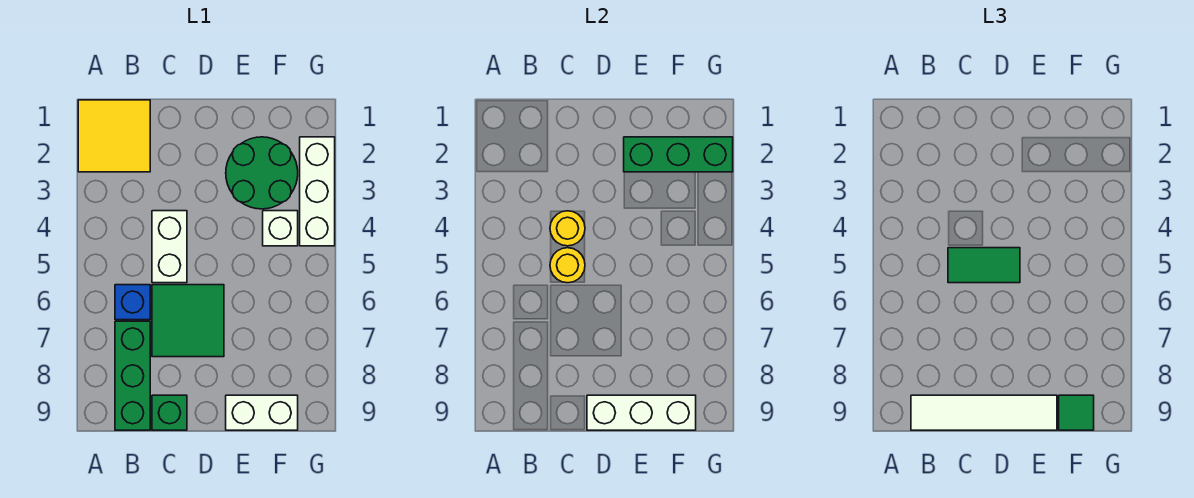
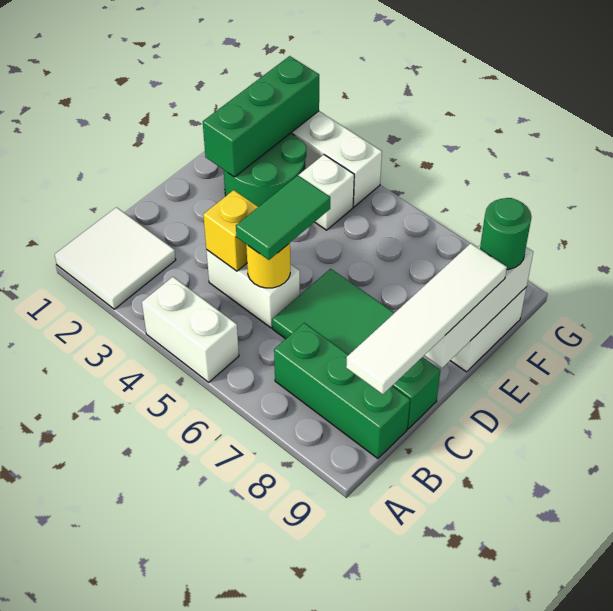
yellow 2x2 tile [78,100,150,172] -> white 2x2 tile [55,207,176,309]
none -> white 1x2 brick [142,277,239,382]
blue 1x1 brick [115,285,150,320] -> none
yellow 1x1 round brick [550,211,585,246] -> yellow 1x1 brick [203,190,258,271]
green 1x1 tile [1059,395,1094,430] -> green 1x1 round brick [480,198,532,270]

